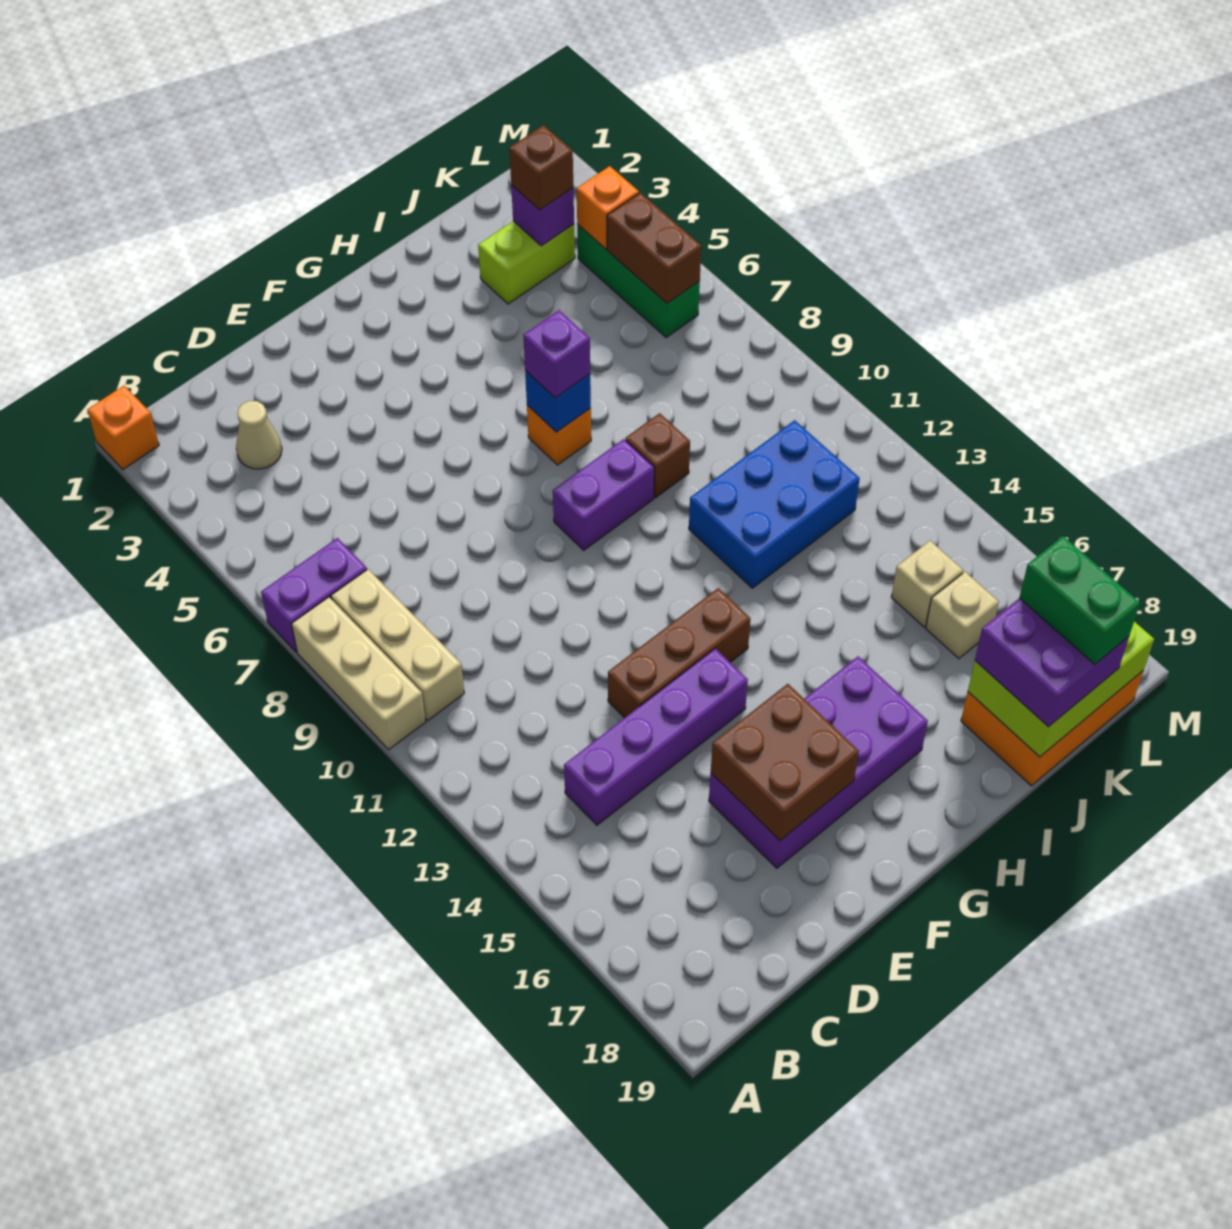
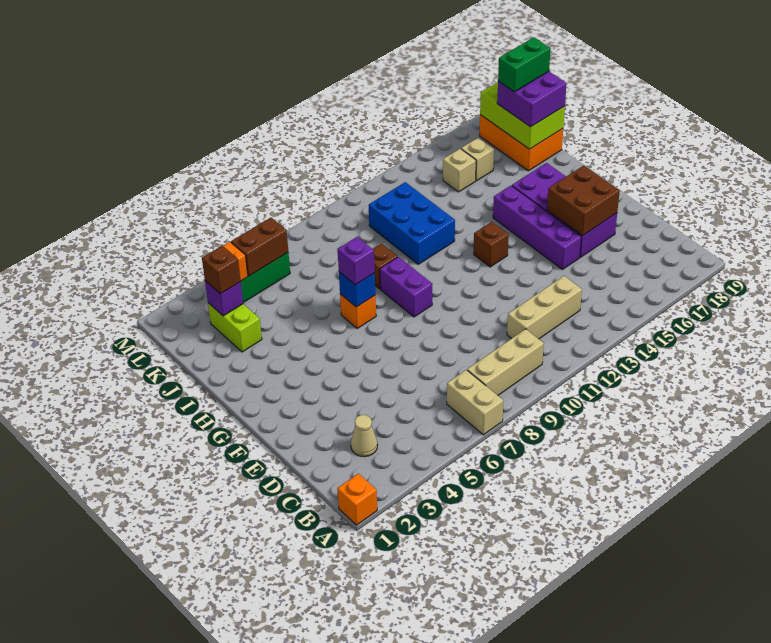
purple 1x2 brick [261,538,367,652] -> tan 1x2 brick [447,370,503,435]
tan 1x3 brick [292,597,426,749] -> tan 1x3 brick moved to [507,276,582,339]
purple 1x4 brick [564,648,748,825] -> purple 1x4 brick moved to [493,186,581,270]
brown 1x3 brick [608,588,751,718] -> brown 1x1 brick [474,222,509,267]

